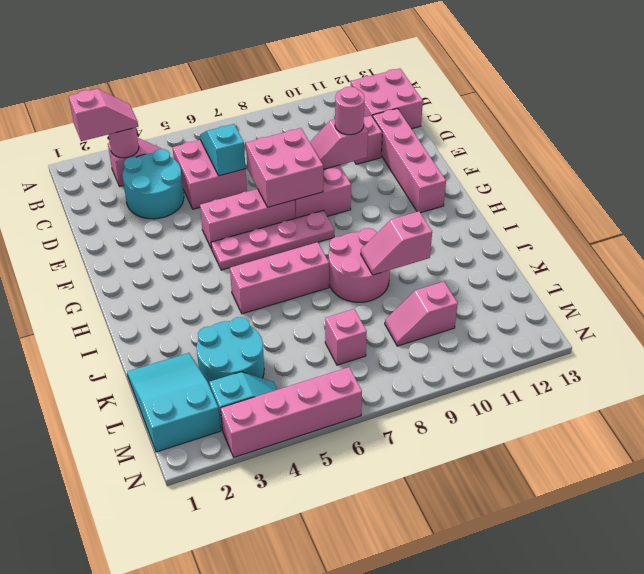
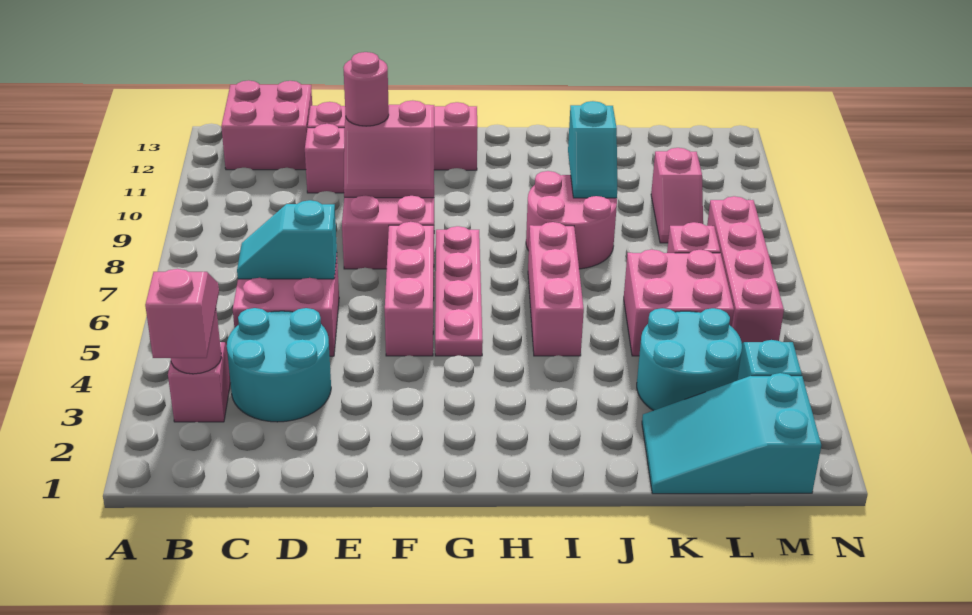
pink 2x2 brick [246,128,323,207] -> pink 2x2 brick moved to [624,249,734,356]
pink 1x2 slope [310,119,368,169] -> pink 2x2 slope [344,100,434,198]
pink 1x2 slope [361,211,432,275] -> cyan 1x2 slope [568,101,617,198]
pink 1x4 brick [220,367,362,457] -> pink 1x4 brick moved to [707,196,784,343]

